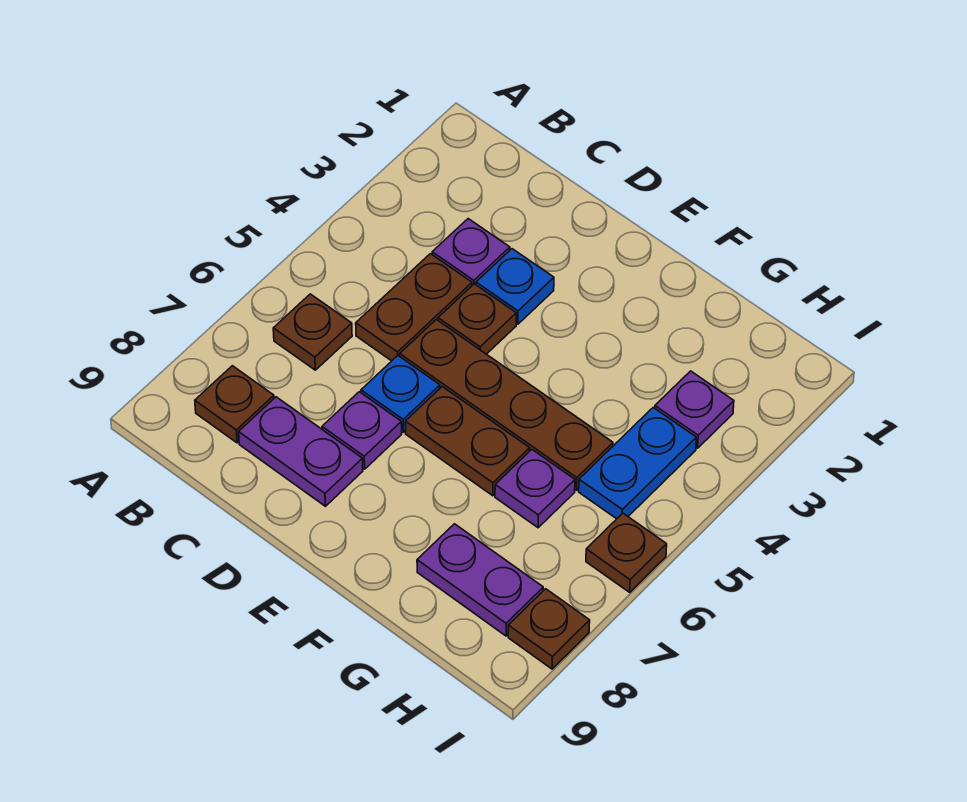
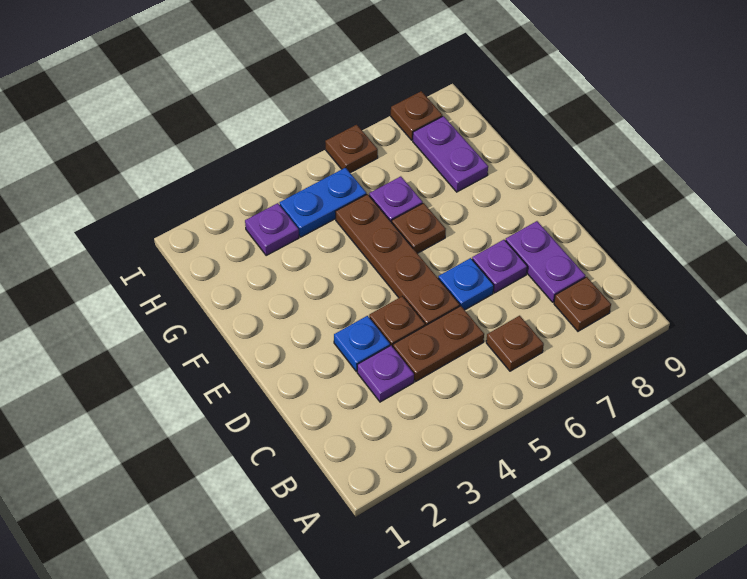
brown 1x2 plate [405,387,530,496] -> brown 1x1 plate [392,203,446,253]

